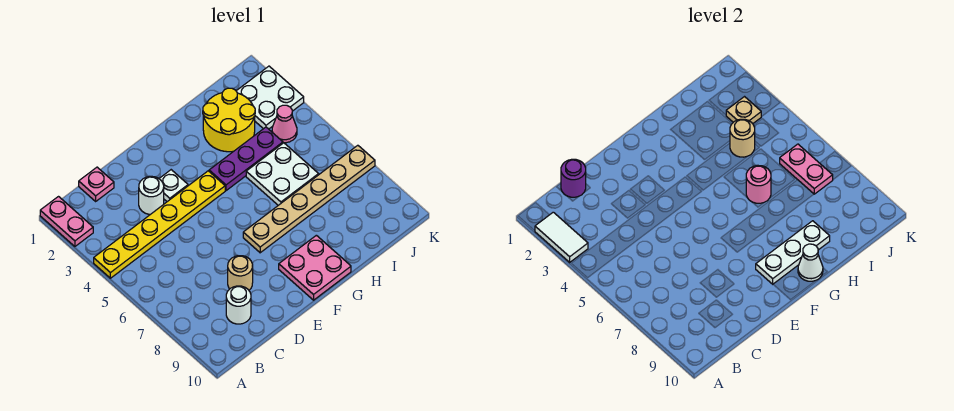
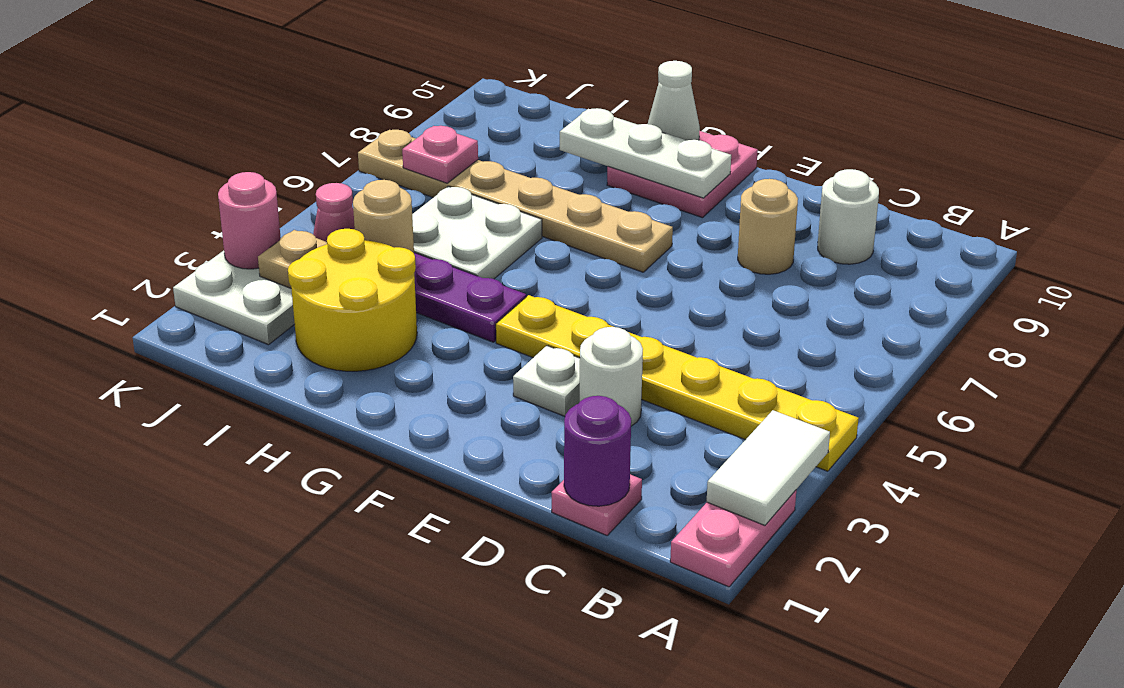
pink 1x1 round brick [746,165,771,203] -> pink 1x1 round brick moved to [218,172,281,269]
pink 1x2 plate [780,144,833,194] -> pink 1x1 plate [402,126,478,183]

